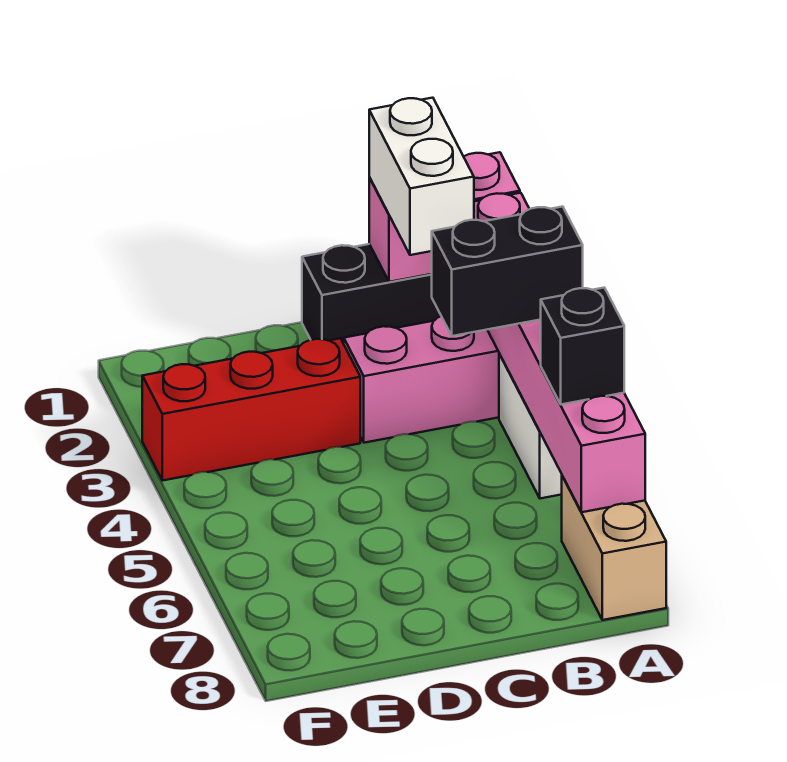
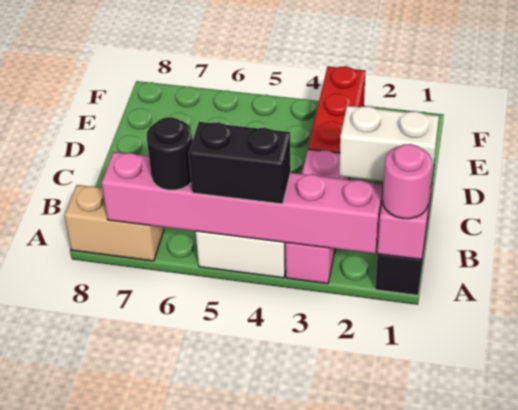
none -> pink 1x1 round brick [383,144,432,219]
black 1x2 brick [432,207,583,336] -> black 1x2 brick turned to [189,122,291,204]
black 1x1 brick [541,288,624,404] -> black 1x1 round brick [147,117,193,190]

